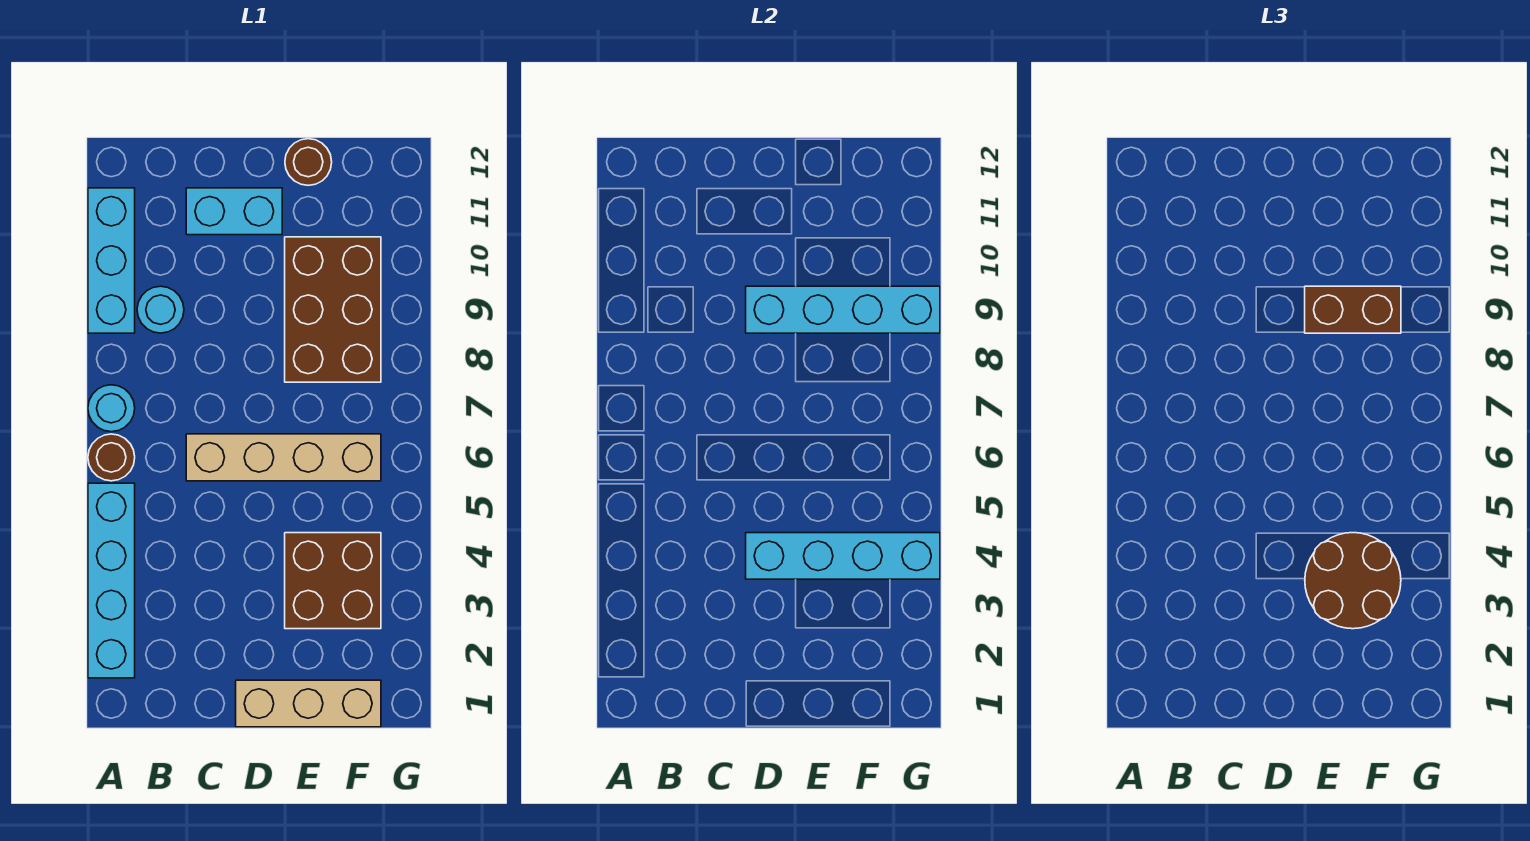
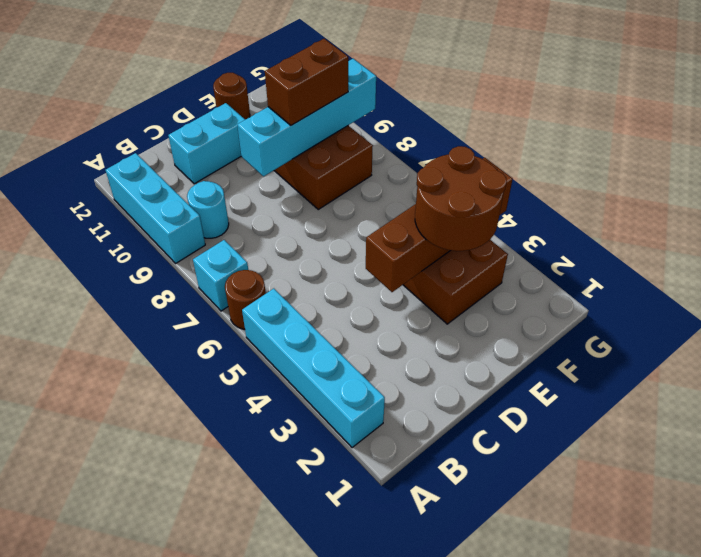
cyan 1x1 round brick [88,385,135,432] -> cyan 1x1 brick [193,240,248,311]
tan 1x4 brick [186,434,381,481] -> none
tan 1x3 brick [236,680,381,727] -> none
cyan 1x4 brick [746,533,940,579] -> brown 1x4 brick [366,158,513,292]

